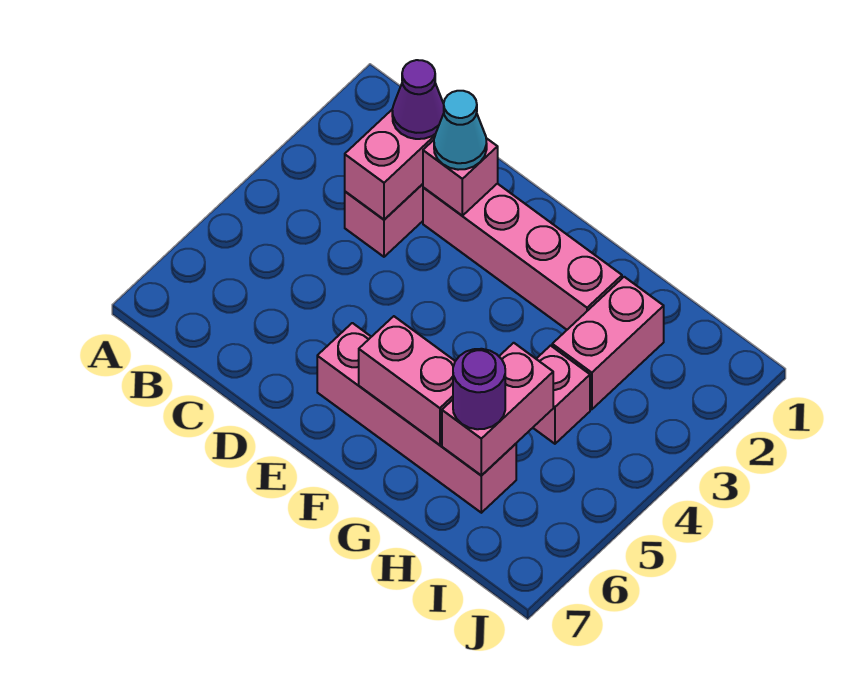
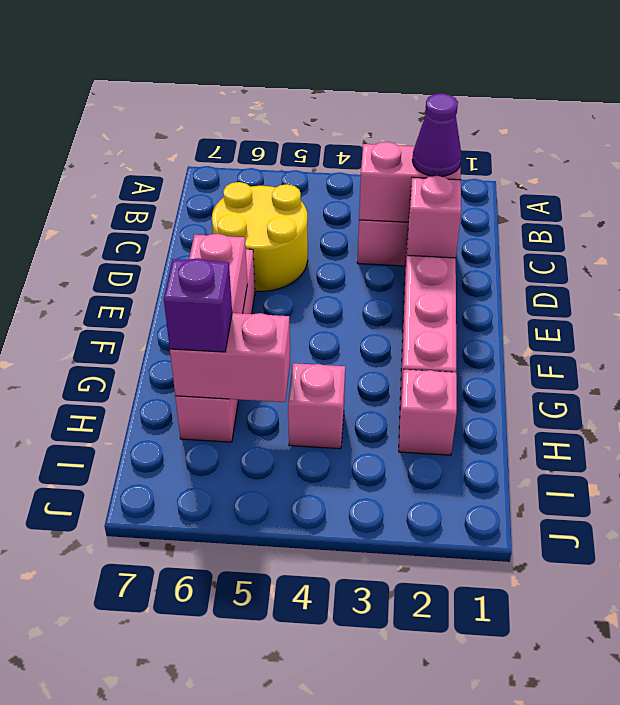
none -> yellow 2x2 round brick [212,182,308,291]
cyan 1x1 cone [434,91,487,170] -> none
pink 1x2 brick [552,277,664,409] -> pink 1x1 brick [399,369,457,455]
purple 1x1 round brick [453,349,505,429] -> purple 1x1 brick [164,258,232,352]

